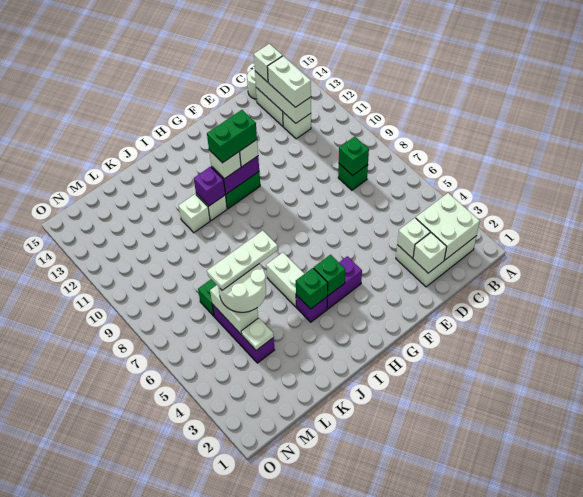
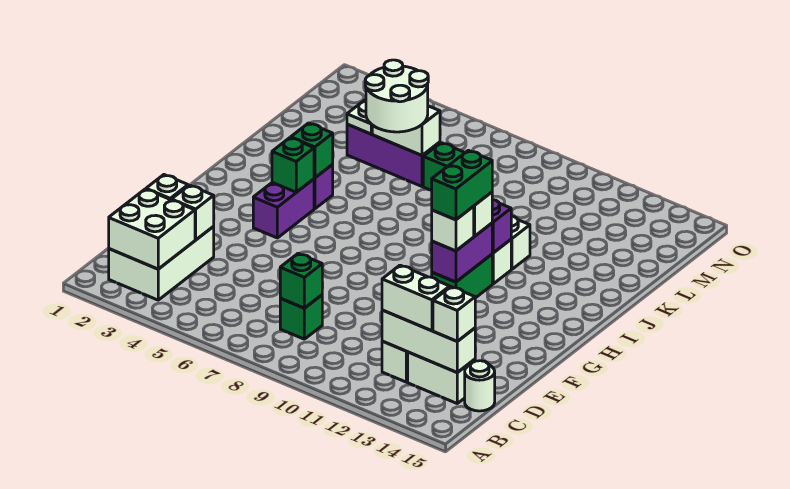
white 1x2 brick [266,253,304,307] -> none
white 1x3 plate [207,231,278,290] -> none

